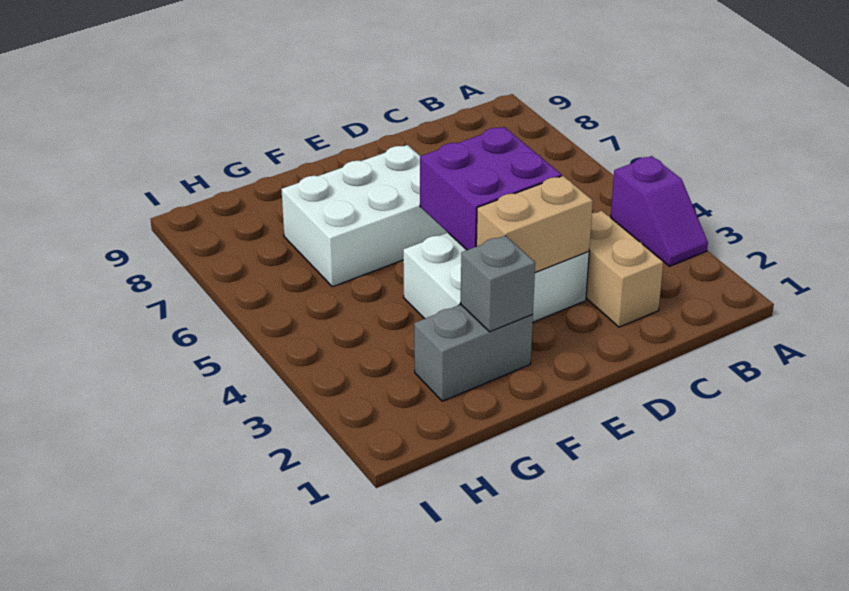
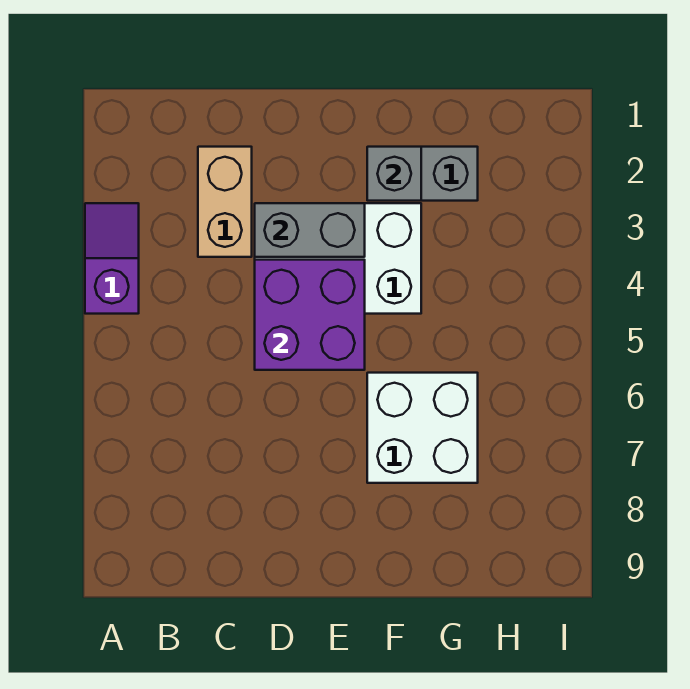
tan 1x2 brick [476,176,593,273] -> grey 1x2 brick [255,203,365,257]
white 2x3 brick [282,145,448,287] -> white 2x2 brick [367,373,478,483]

